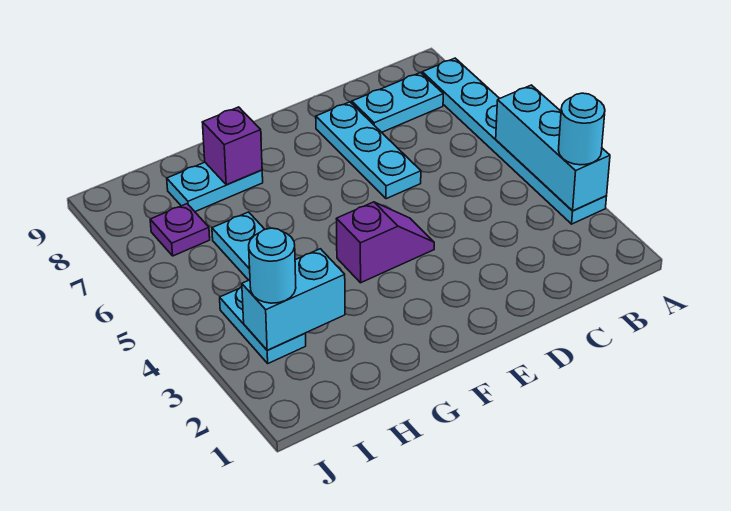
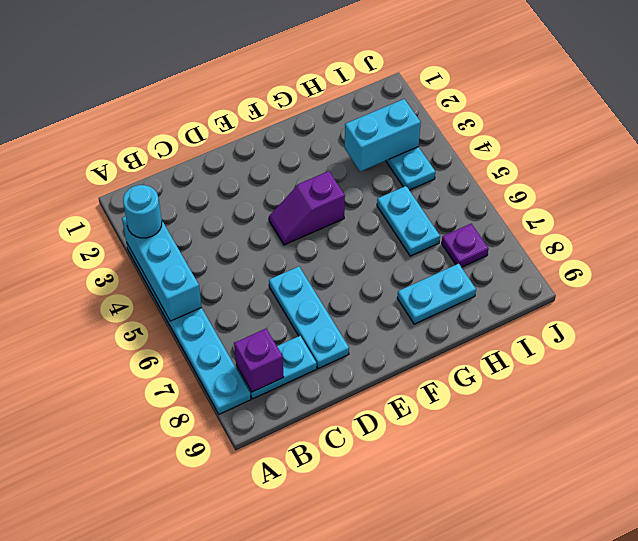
purple 1x1 brick [202,107,262,185] -> purple 1x1 brick moved to [234,328,284,392]
cyan 1x1 round brick [249,228,296,303] -> none

